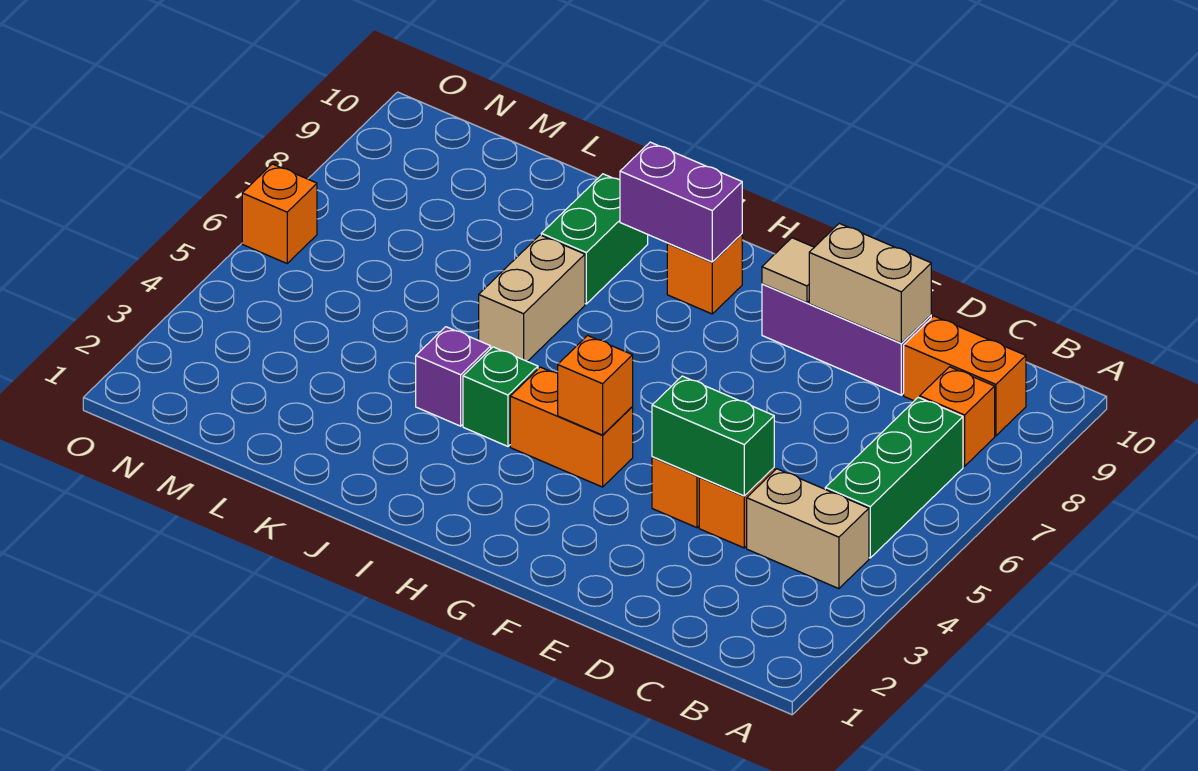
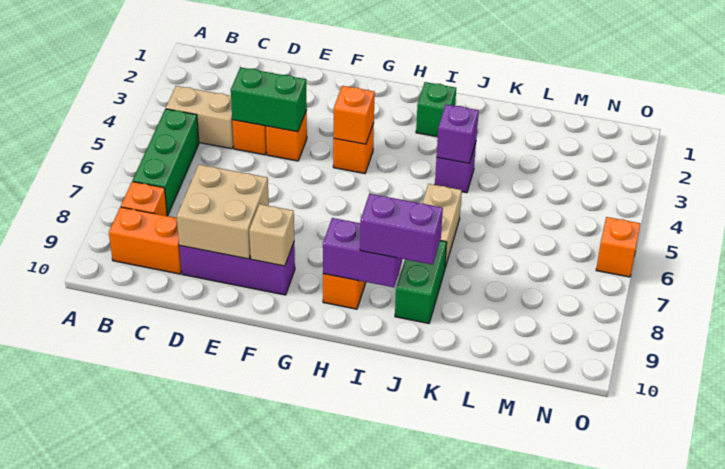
tan 1x2 brick [809,223,931,343] -> tan 2x2 brick [177,165,269,259]
tan 1x1 tile [762,238,814,303] -> tan 1x1 brick [249,204,294,266]
orange 1x2 brick [510,367,633,487] -> orange 1x1 brick [333,123,374,174]
green 1x1 brick [463,347,538,446] -> green 1x1 brick moved to [416,82,456,137]
none -> purple 1x2 brick [360,194,443,265]
none -> purple 1x1 brick [437,104,479,163]

